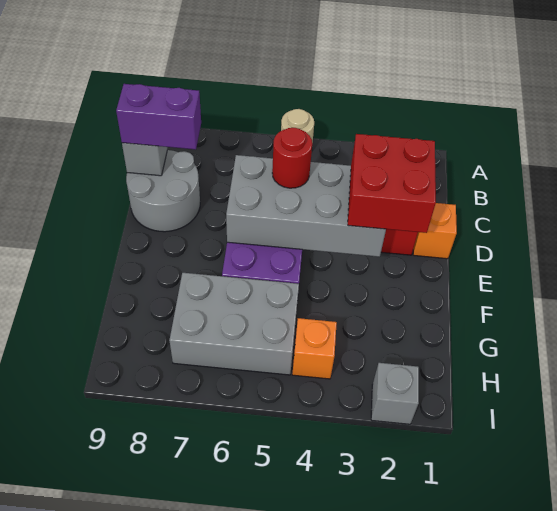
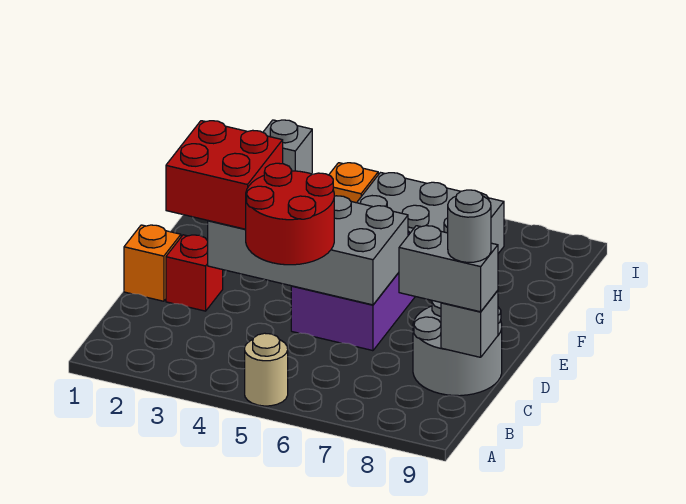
purple 1x2 brick [116,84,201,150] -> grey 1x2 brick [399,226,498,312]
none -> grey 1x1 round brick [448,190,491,262]
red 1x1 round brick [272,128,312,188] -> red 2x2 round brick [245,163,334,265]

